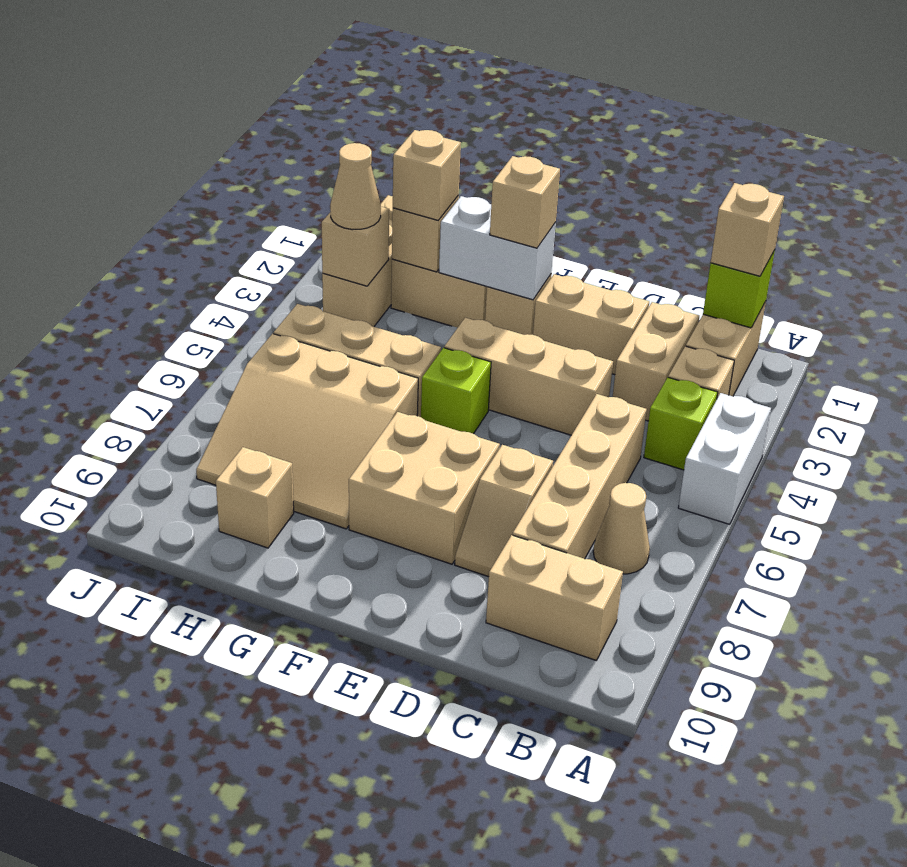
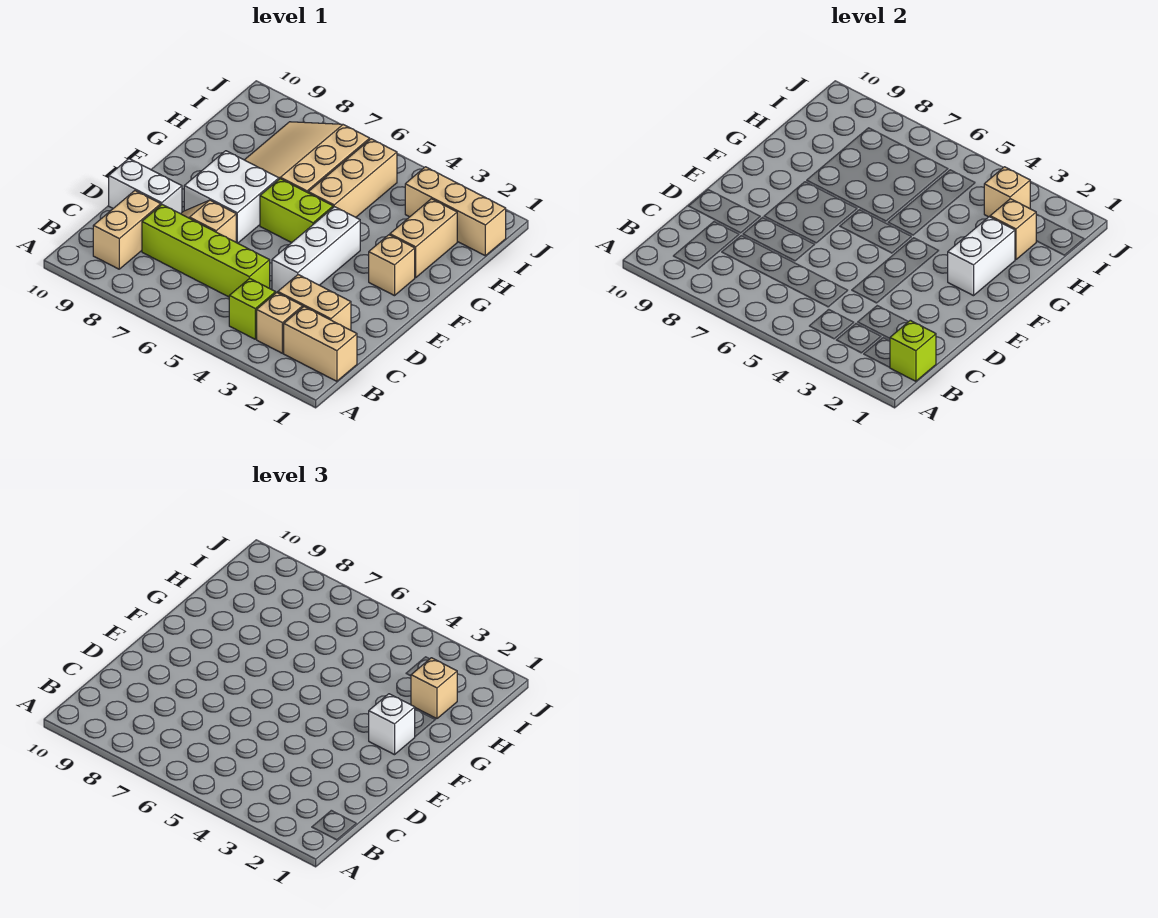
white 1x2 brick [678,393,771,524] -> white 1x2 brick moved to [109,159,182,214]
tan 1x1 brick [711,183,784,276] -> none
tan 1x1 cone [593,483,650,574] -> none
tan 1x4 brick [513,394,647,559] -> lime 1x4 brick [142,205,270,297]
tan 1x2 brick [533,274,649,375] -> none
tan 1x3 brick [444,318,613,435] -> white 1x3 brick [272,207,360,293]
tan 2x2 brick [349,412,500,564] -> white 2x2 brick [184,151,279,243]
tan 1x1 brick [490,156,560,248] -> white 1x1 brick [369,694,415,755]
lime 1x1 brick [421,348,491,434] -> lime 1x2 brick [260,179,333,243]
tan 1x1 brick [216,447,294,548] -> none
tan 1x1 cone [330,143,381,230] -> none

